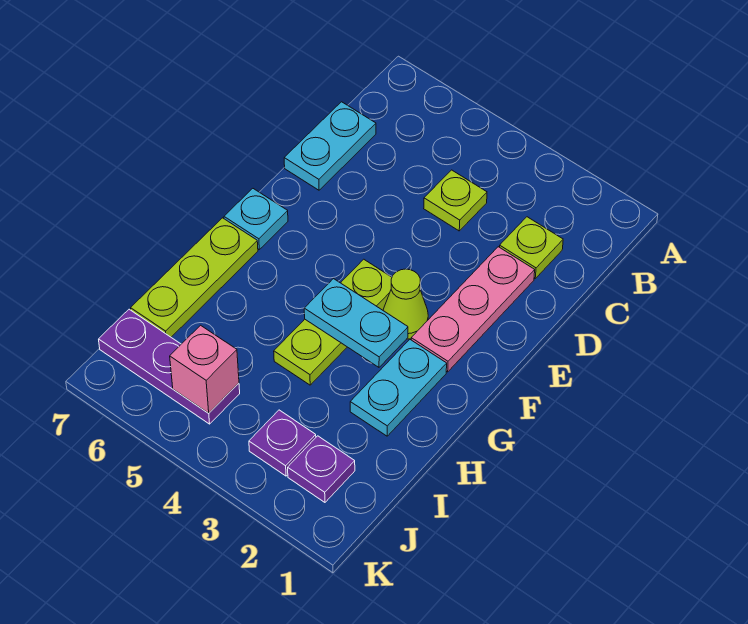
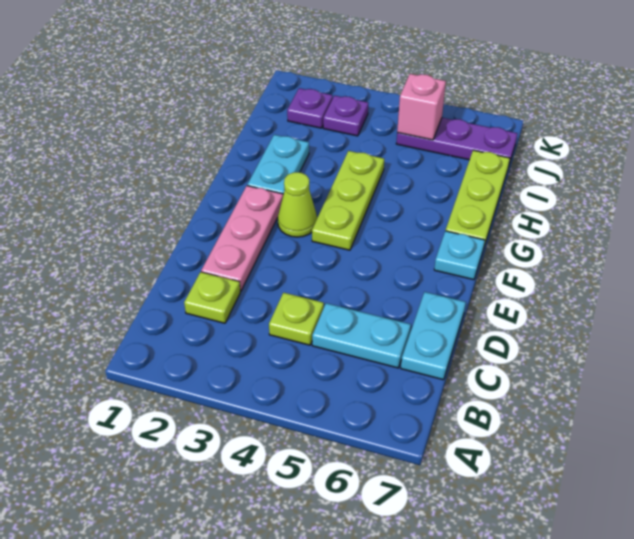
cyan 1x2 plate [304,279,408,367] -> cyan 1x2 plate moved to [312,303,411,368]

